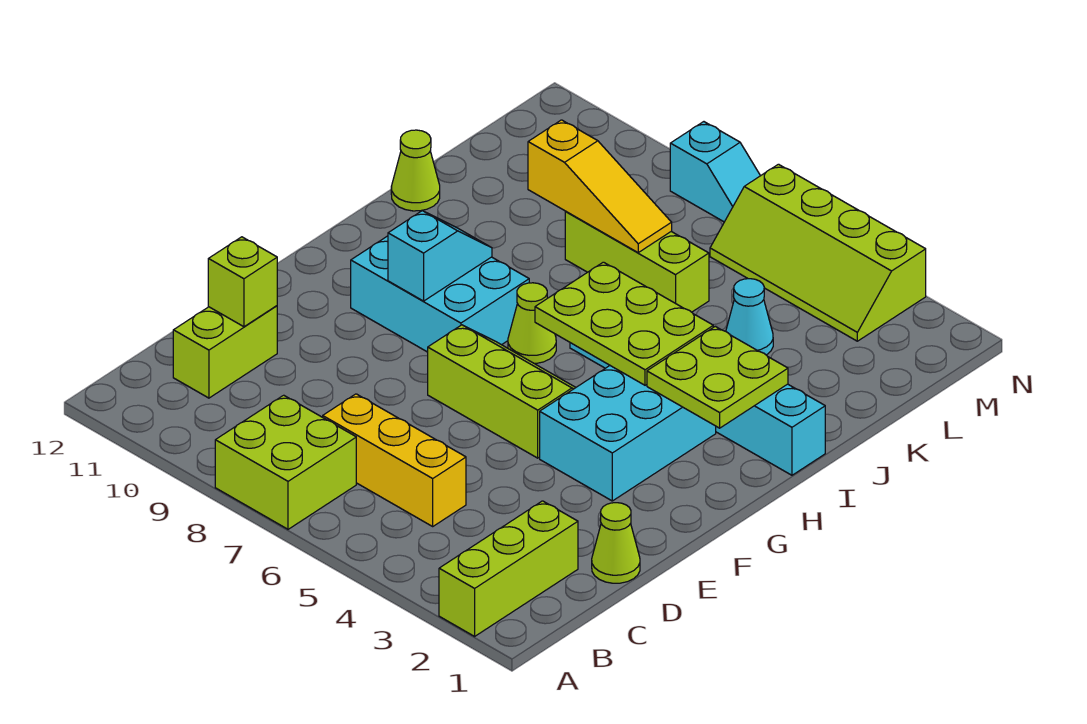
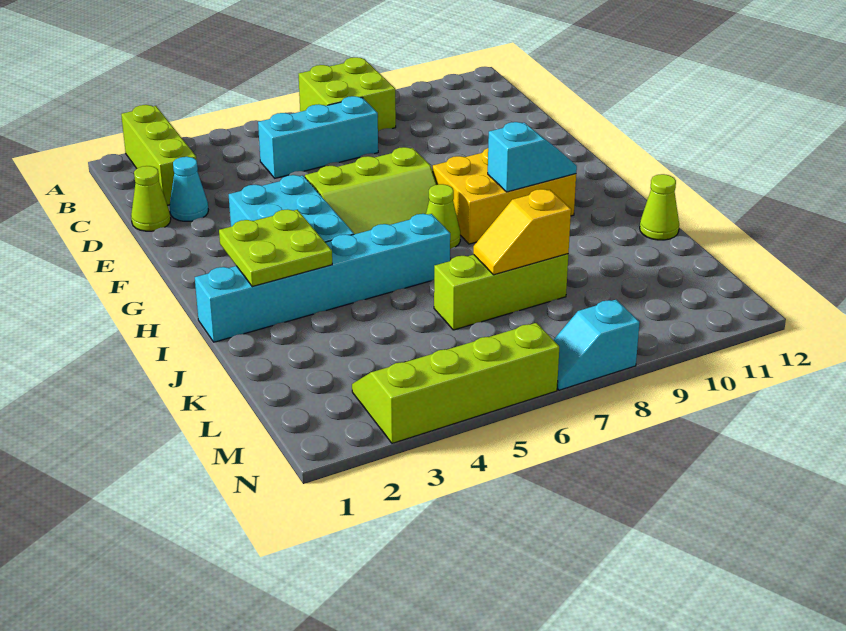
yellow 1x3 brick [323,394,466,526] -> cyan 1x3 brick [258,96,378,178]
lime 1x2 brick [173,306,277,398] -> none
lime 1x1 brick [208,237,277,327] -> none
cyan 2x3 brick [351,236,529,352] -> yellow 2x3 brick [433,148,576,244]
cyan 1x2 slope [388,211,492,301] -> cyan 1x2 slope turned to [488,122,577,192]
lime 2x3 plate [535,262,713,385] -> none
cyan 1x1 cone [726,279,773,355] -> cyan 1x1 cone moved to [170,157,208,221]
yellow 1x3 slope [528,120,672,252] -> yellow 1x2 slope [473,189,571,275]

